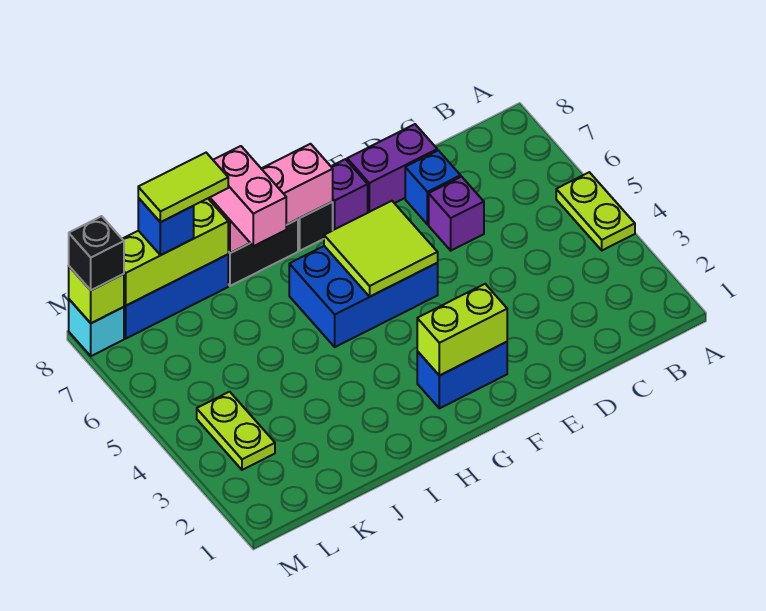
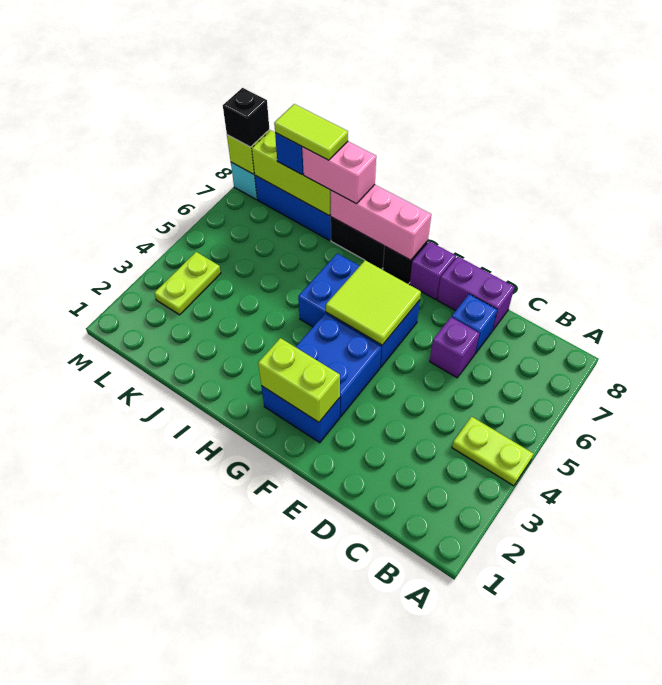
lime 1x2 plate [556,172,635,250] -> lime 1x2 plate turned to [452,417,533,486]
none -> blue 2x2 brick [296,314,381,417]
pink 1x2 brick [210,146,286,246] -> pink 1x2 brick turned to [302,142,376,204]

